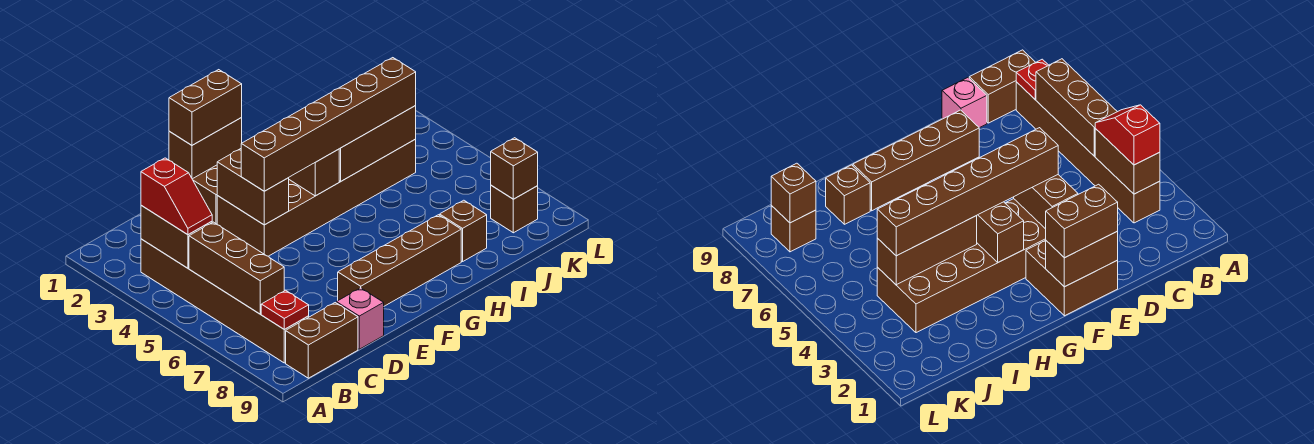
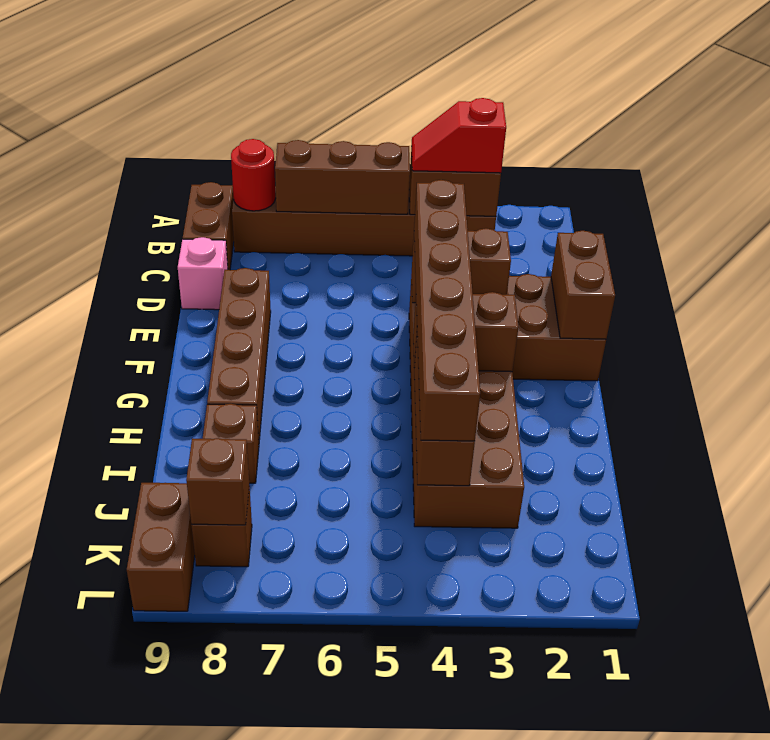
red 1x1 plate [261,290,309,329] -> red 1x1 round brick [231,139,276,211]
brown 1x2 brick [169,70,242,145] -> brown 1x2 brick moved to [127,483,195,611]

